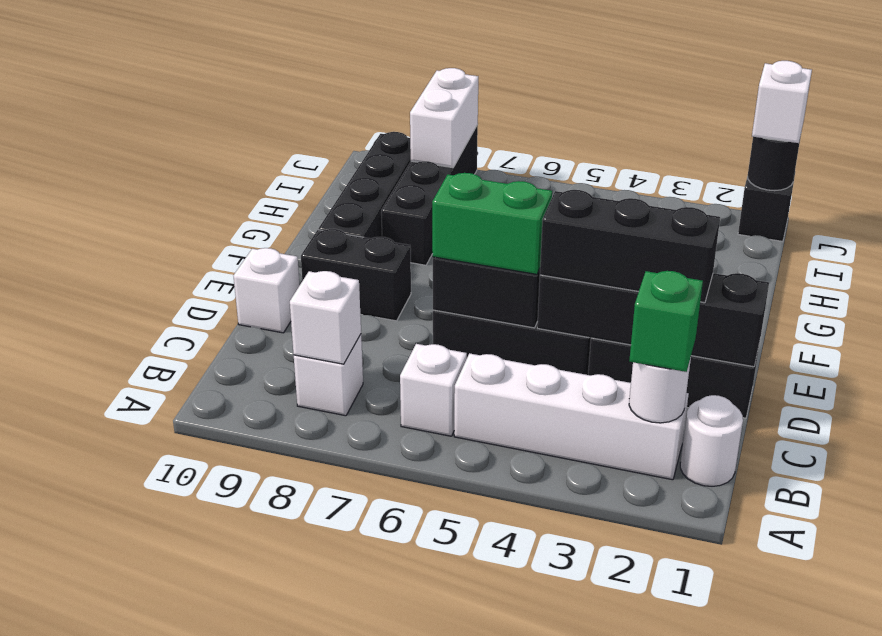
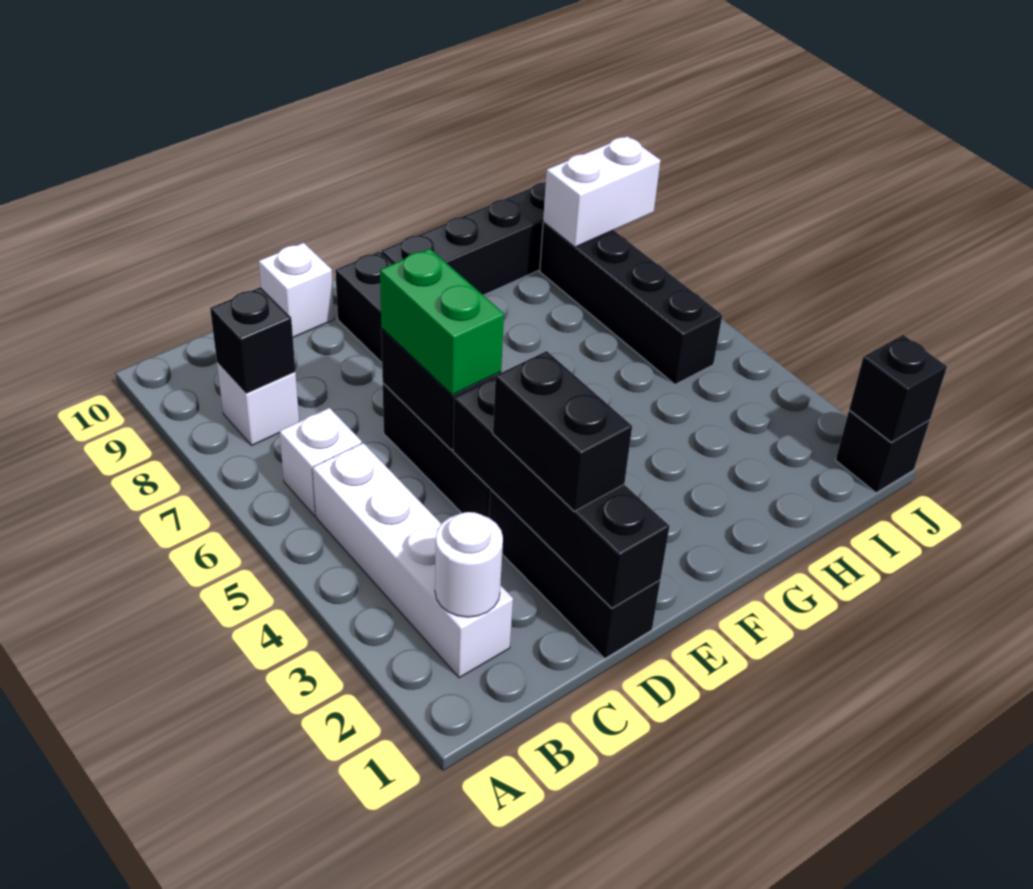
white 1x1 round brick [680,395,743,486] -> none
green 1x1 brick [629,271,703,372] -> none
white 1x1 brick [290,271,361,364] -> black 1x1 brick [210,287,295,394]
black 1x3 brick [540,190,720,303] -> black 1x2 brick [493,351,632,511]
black 1x4 brick [381,125,478,265] -> black 1x4 brick turned to [540,222,722,384]
black 1x1 round brick [748,136,801,191] -> black 1x1 brick [849,335,947,442]
white 1x1 brick [752,61,812,143] -> none

